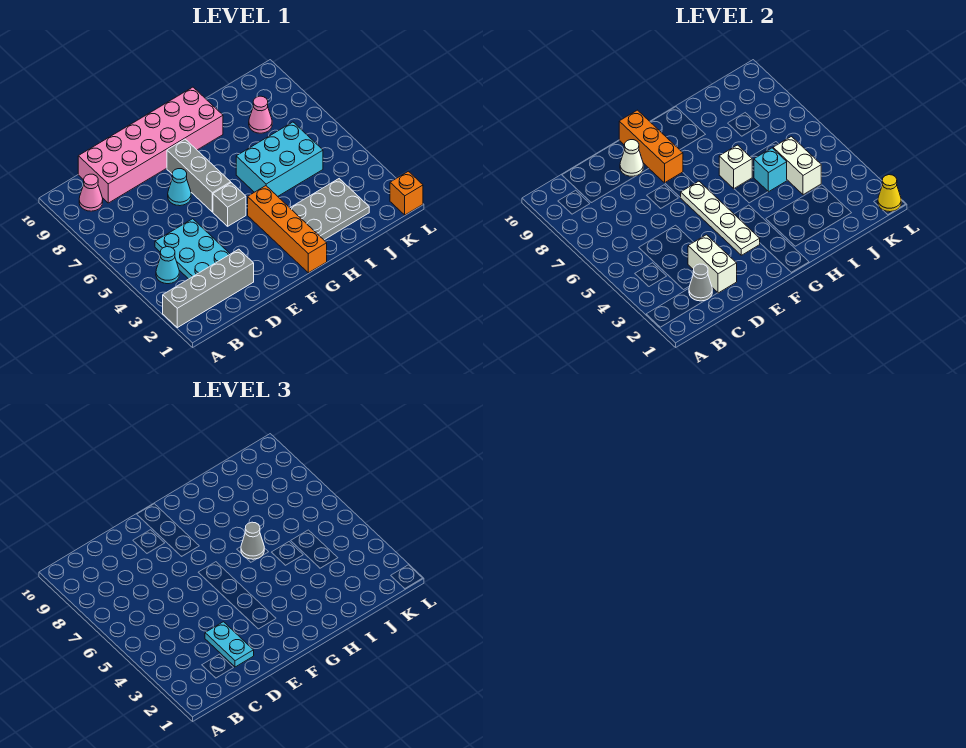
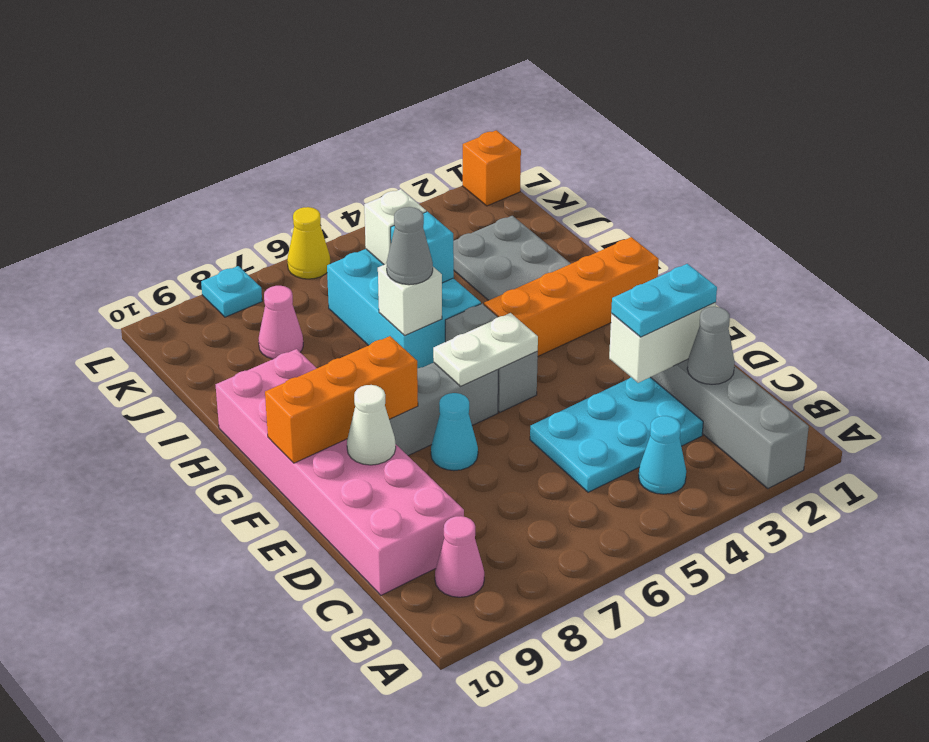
white 1x4 plate [681,181,760,255] -> white 1x2 plate [433,313,538,386]
grey 1x1 brick [213,183,246,226] -> grey 1x2 brick [445,304,538,412]
white 1x2 brick [773,137,821,195] -> white 1x1 brick [364,189,426,265]
yellow 1x1 cone [878,175,901,212] -> yellow 1x1 cone moved to [287,207,330,279]
none -> cyan 1x1 plate [201,266,262,317]

